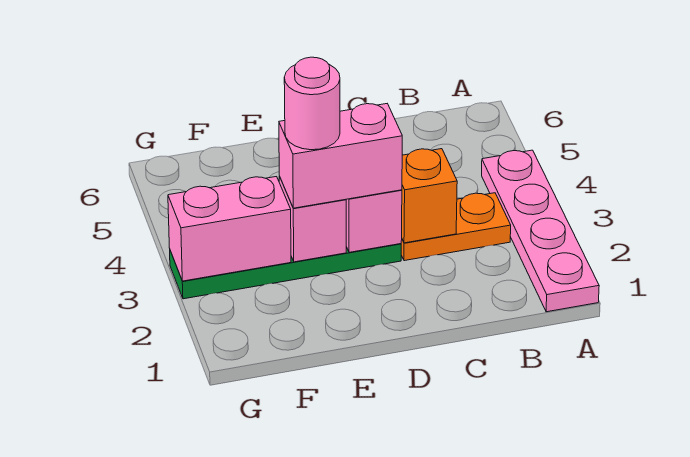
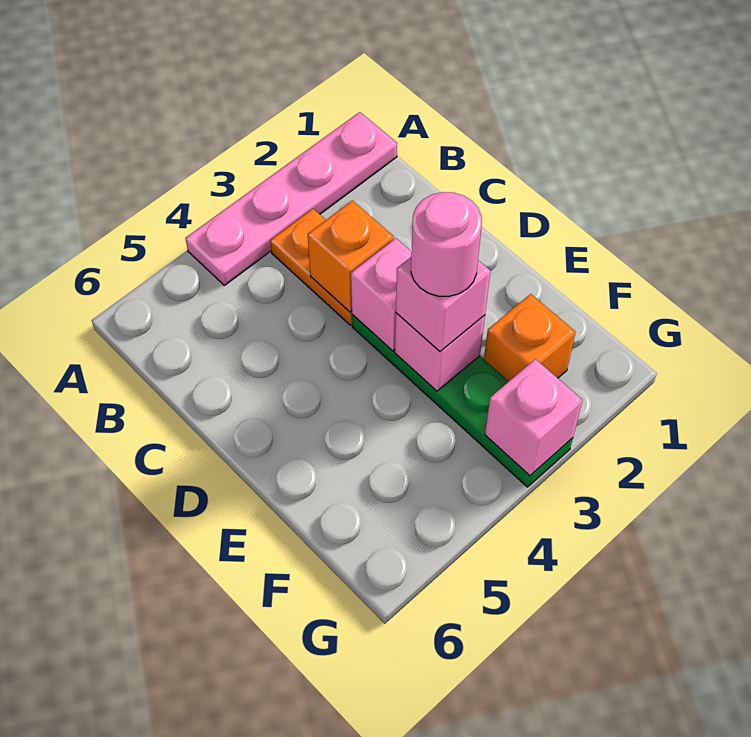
pink 1x2 brick [279,104,402,208] -> pink 1x1 brick [396,257,490,352]
none -> orange 1x1 brick [484,294,576,381]
pink 1x2 brick [168,177,291,281] -> pink 1x1 brick [485,359,583,476]

